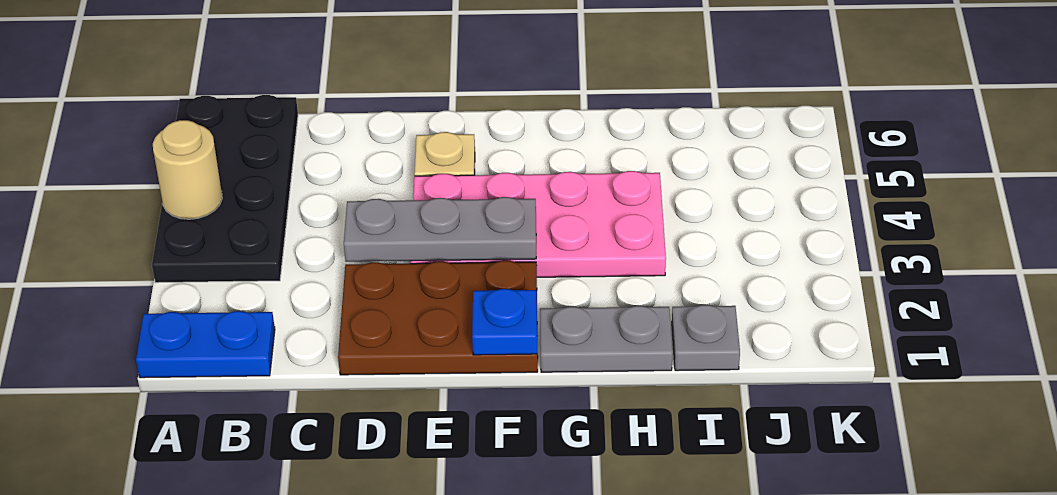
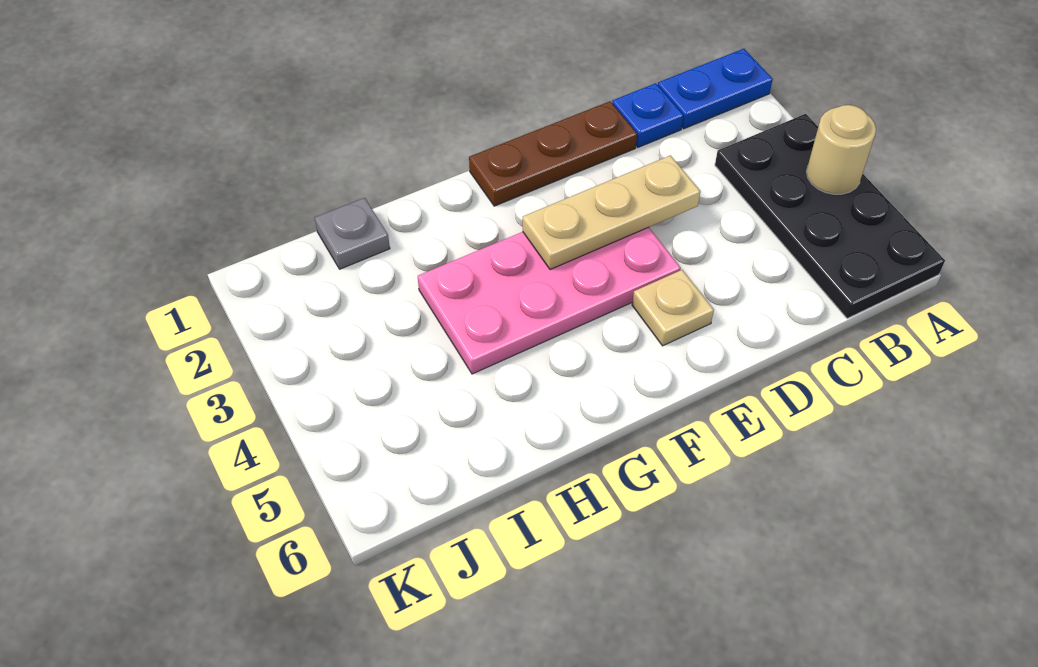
brown 2x3 plate [338,261,538,375] -> brown 1x3 plate [469,101,637,206]
grey 1x3 plate [344,197,536,262] -> tan 1x3 plate [523,156,700,270]
blue 1x1 plate [472,289,537,355] -> blue 1x1 plate moved to [612,83,683,147]
grey 1x2 plate [540,306,673,372] -> none

